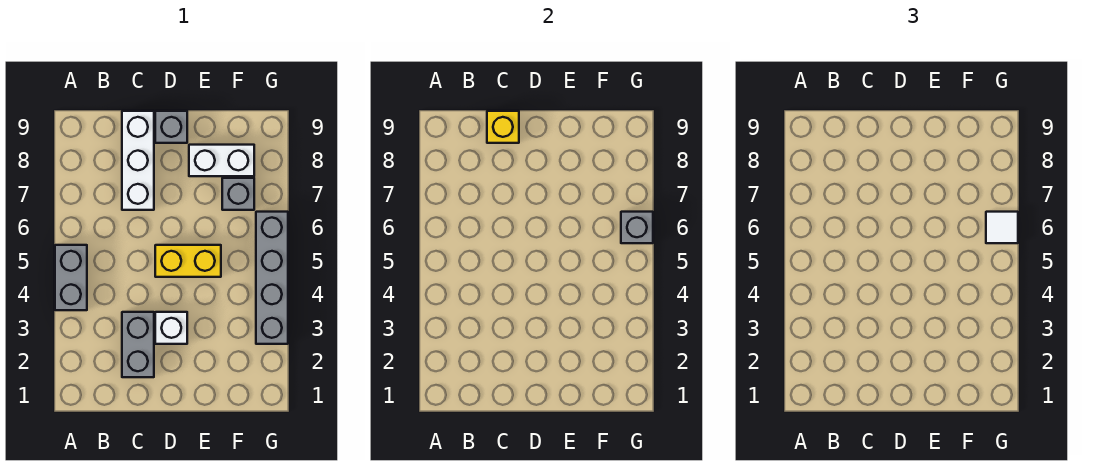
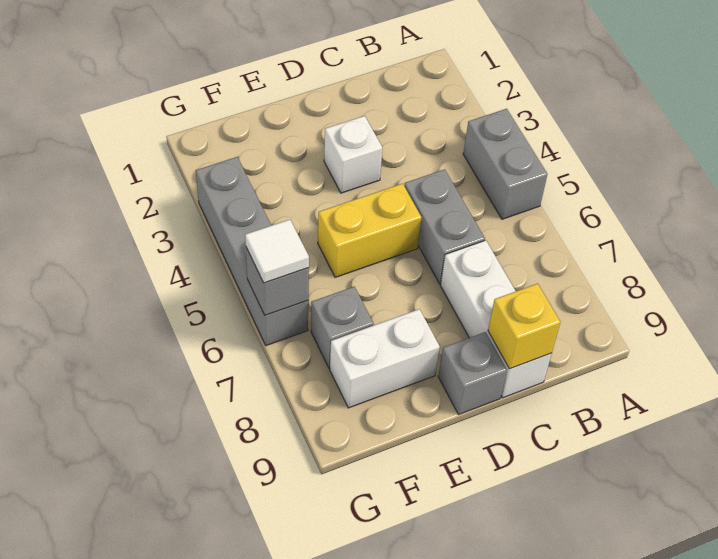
grey 1x2 brick [122,312,154,377] -> grey 1x2 brick moved to [404,169,485,284]

